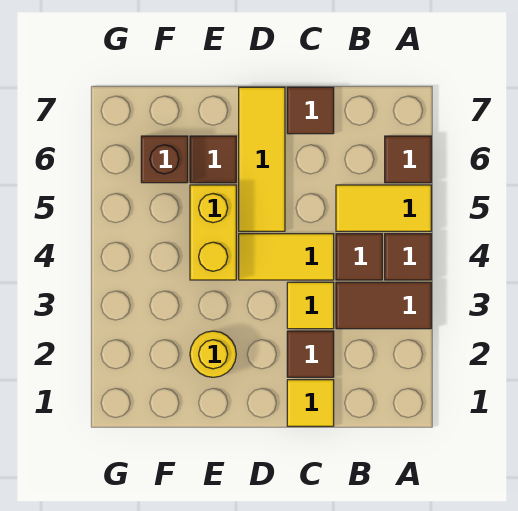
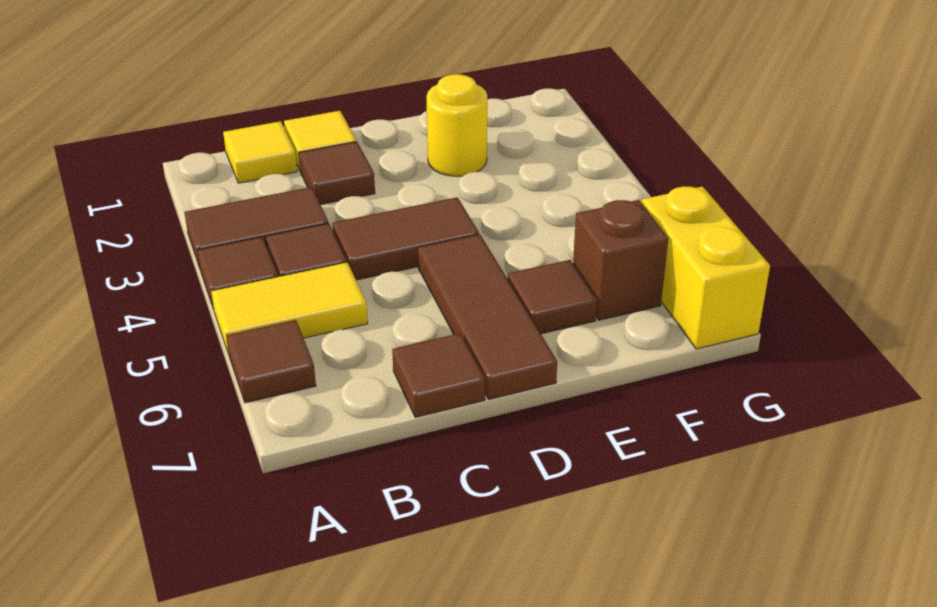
yellow 1x1 tile [287,282,334,329] -> yellow 1x1 tile moved to [223,121,297,183]
yellow 1x2 tile [239,234,334,280] -> brown 1x2 tile [332,197,479,280]
yellow 1x3 tile [239,87,285,231] -> brown 1x3 tile [418,234,557,400]
yellow 1x2 brick [190,185,236,280] -> yellow 1x2 brick moved to [641,187,770,349]

